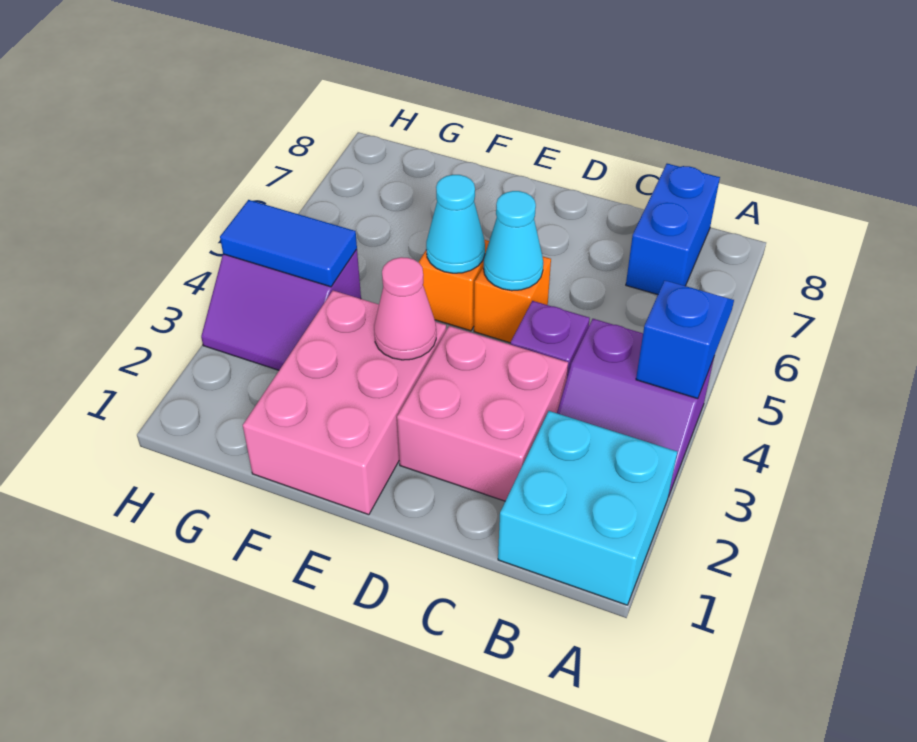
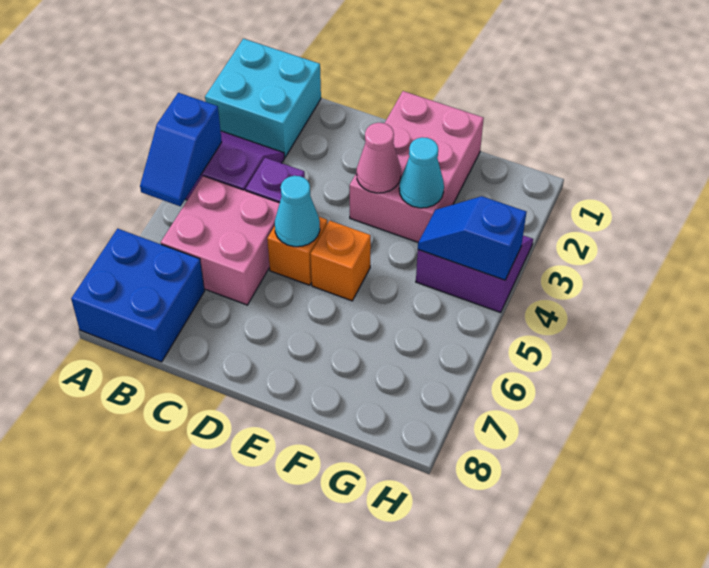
blue 1x2 brick [626,164,720,295] -> blue 2x2 brick [71,229,204,362]
pink 2x2 brick [397,326,568,501] -> pink 2x2 brick moved to [161,176,280,305]
cyan 1x1 cone [426,175,485,273] -> cyan 1x1 cone moved to [399,137,444,208]
blue 1x2 tile [220,200,357,287] -> blue 1x2 slope [418,196,526,280]

